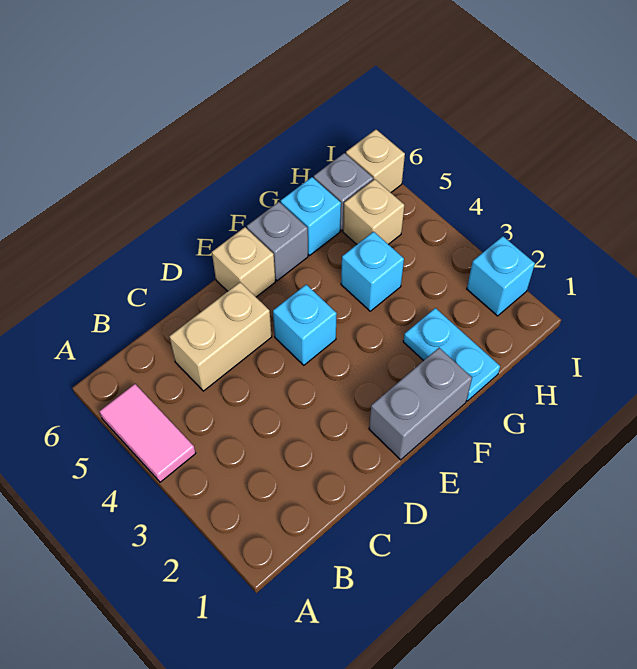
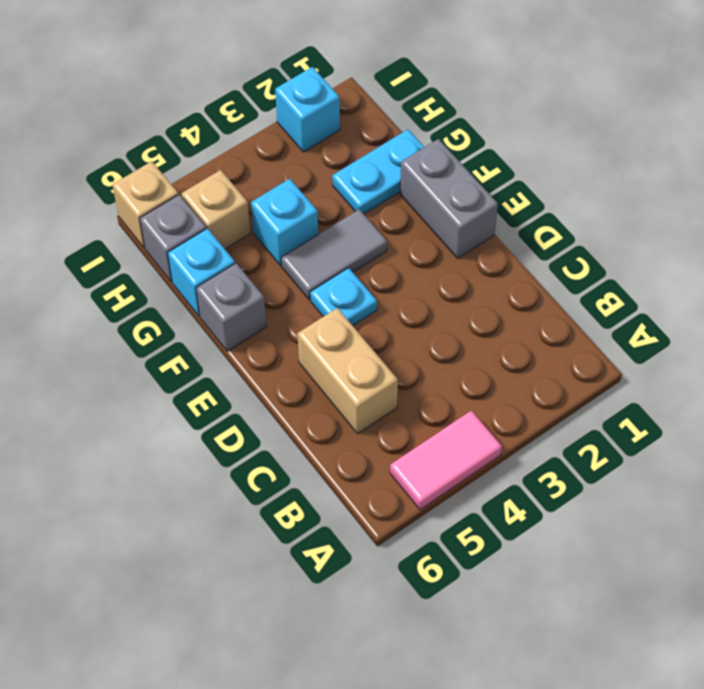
cyan 1x1 brick [273,285,337,365] -> cyan 1x1 plate [310,268,377,326]
tan 1x1 brick [212,227,275,297] -> none
none -> grey 1x2 tile [281,209,387,300]

